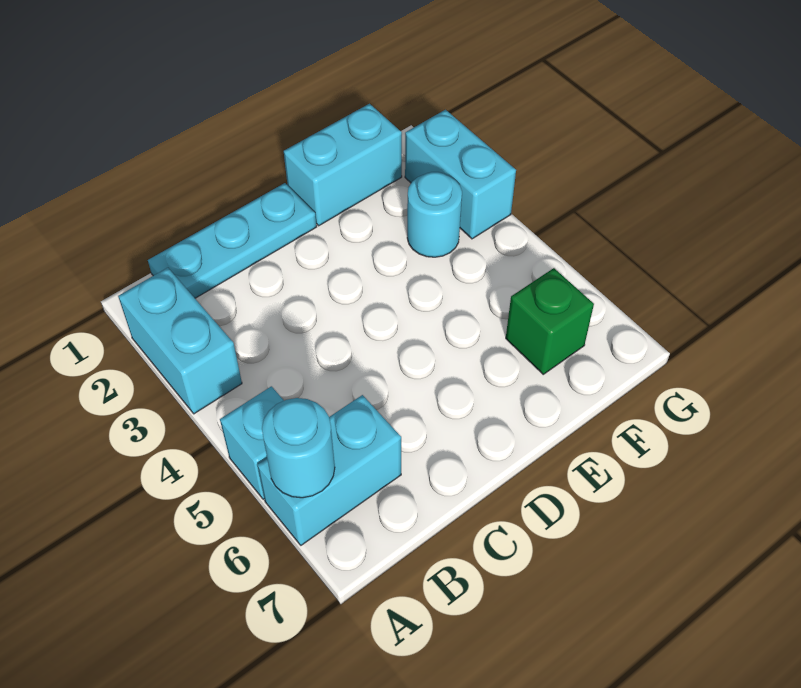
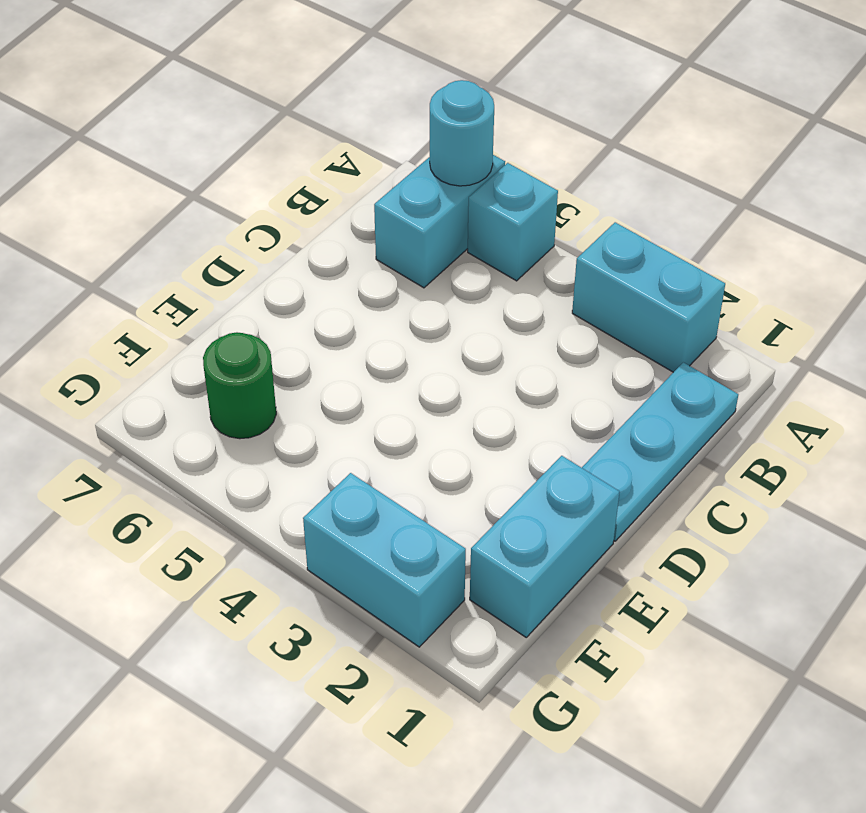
cyan 1x1 round brick [407,172,462,257] -> none
green 1x1 brick [506,268,594,374] -> green 1x1 round brick [203,332,276,439]

